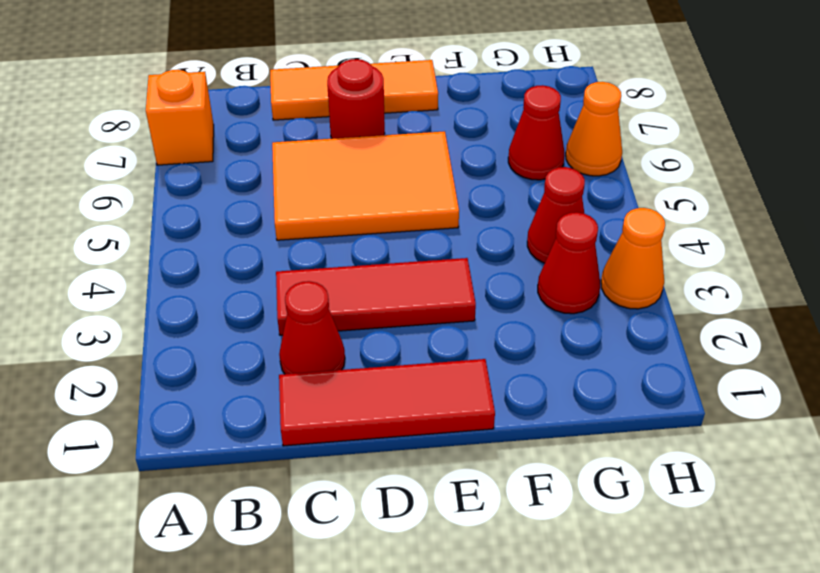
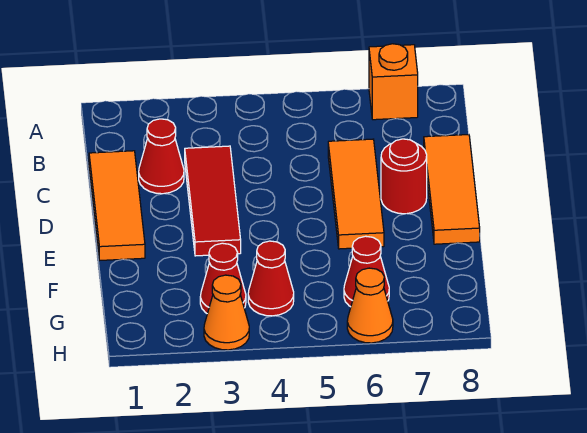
red 1x3 tile [279,359,495,446] -> orange 1x3 tile [89,151,145,260]
orange 2x3 tile [272,131,459,240] -> orange 1x3 tile [328,139,384,249]

